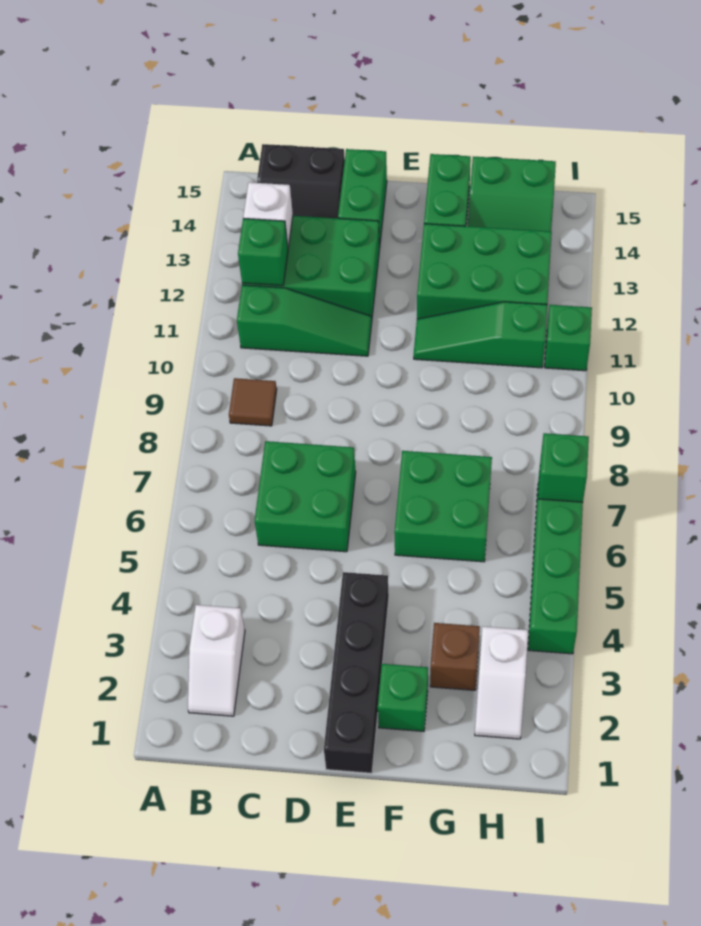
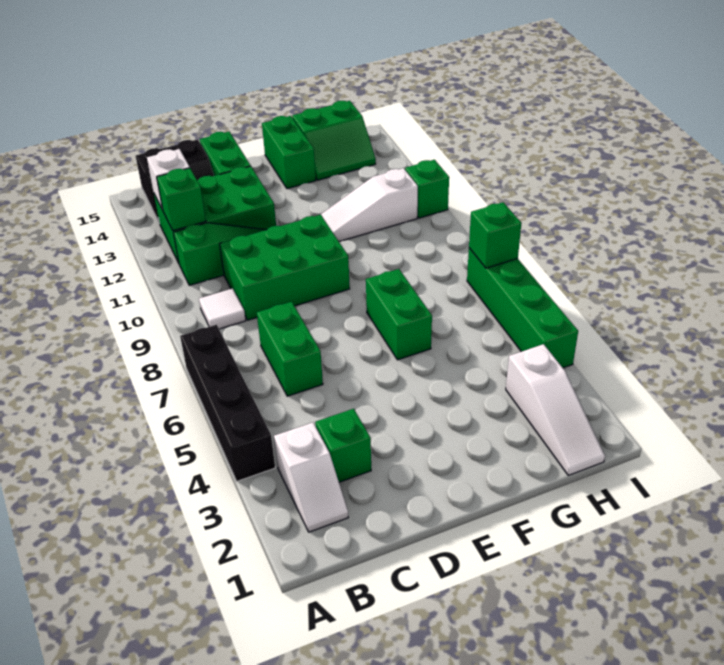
brown 1x1 tile [229,378,277,426] -> white 1x1 tile [199,289,246,329]
green 2x2 brick [255,441,356,552] -> green 1x2 brick [257,302,323,396]
black 1x4 brick [324,572,389,773] -> black 1x4 brick moved to [180,325,275,481]
green 1x1 brick [378,664,428,731] -> green 1x1 brick moved to [315,409,371,482]
green 2x2 brick [394,451,492,562] -> green 1x2 brick [366,269,432,360]
green 1x3 slope [414,302,547,368] -> white 1x3 slope [321,168,418,242]
green 2x3 brick [417,224,552,319] -> green 2x3 brick moved to [220,215,350,320]
brown 1x1 brick [430,623,480,690] -> none
white 1x2 slope [475,627,528,739] -> white 1x3 slope [506,344,605,475]

